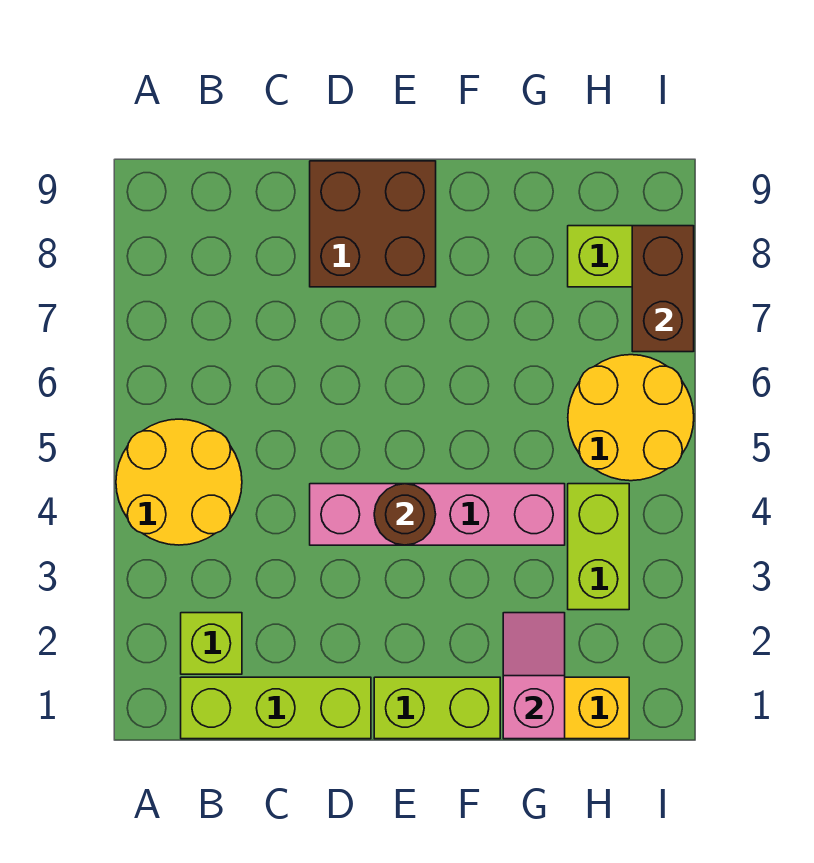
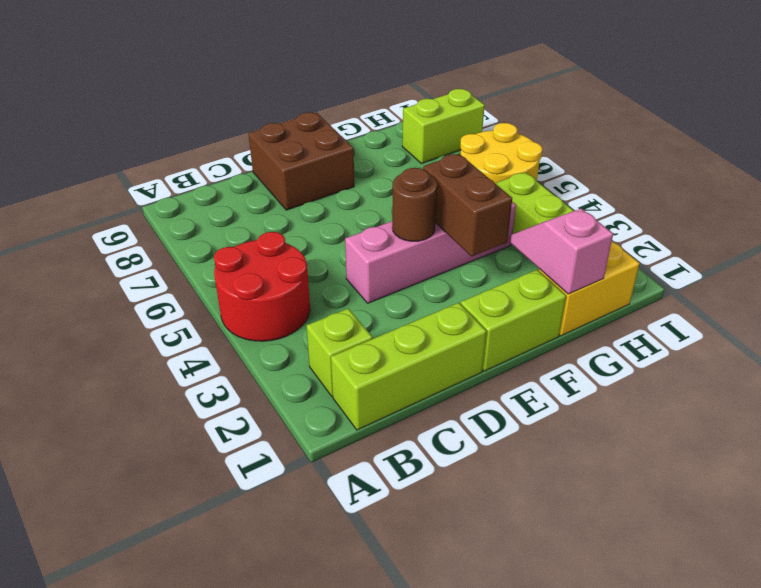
yellow 2x2 round brick [116,419,242,545] -> red 2x2 round brick [214,232,310,341]
brown 1x2 brick [632,226,694,352] -> brown 1x2 brick moved to [423,154,512,257]

